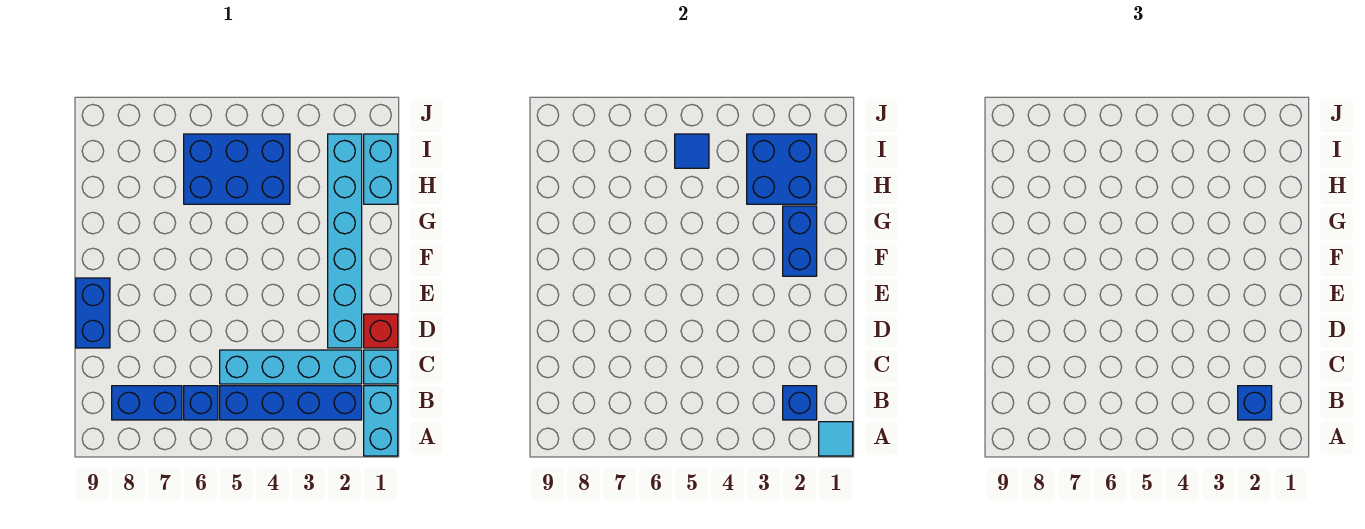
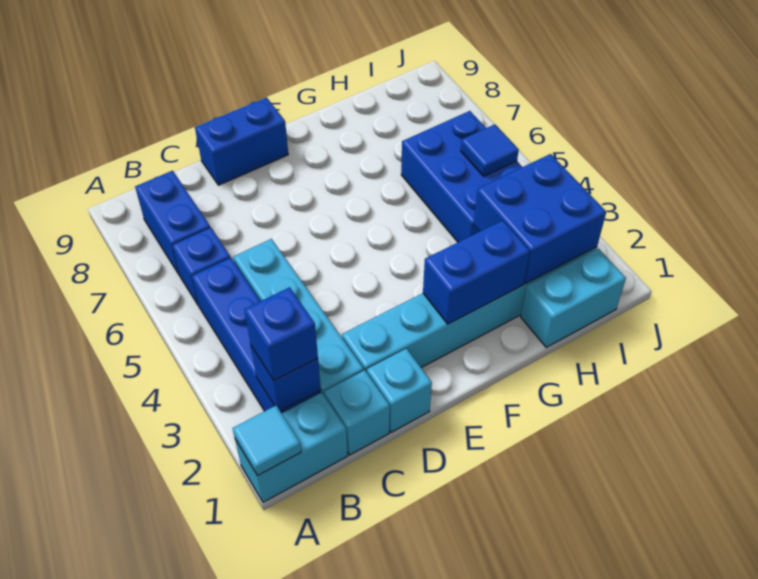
red 1x1 brick [364,314,398,348] -> cyan 1x1 brick [367,349,432,432]

